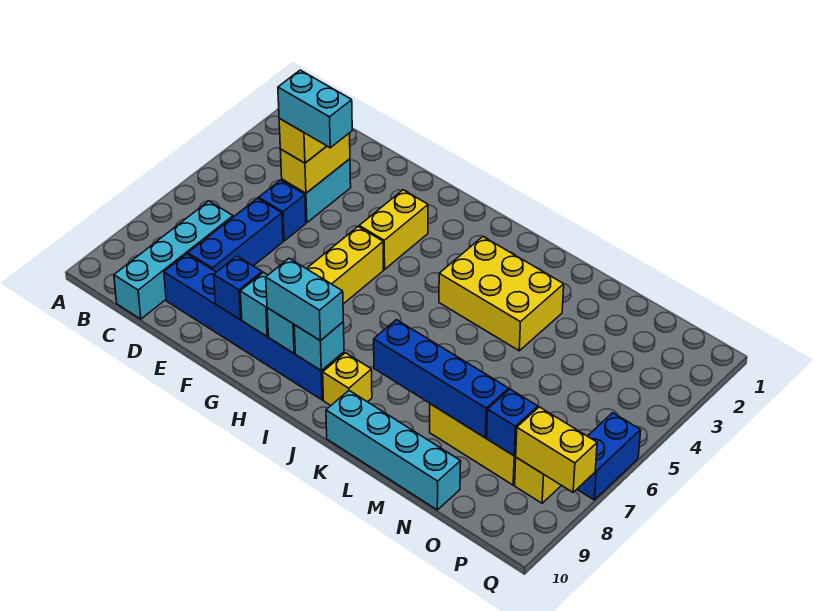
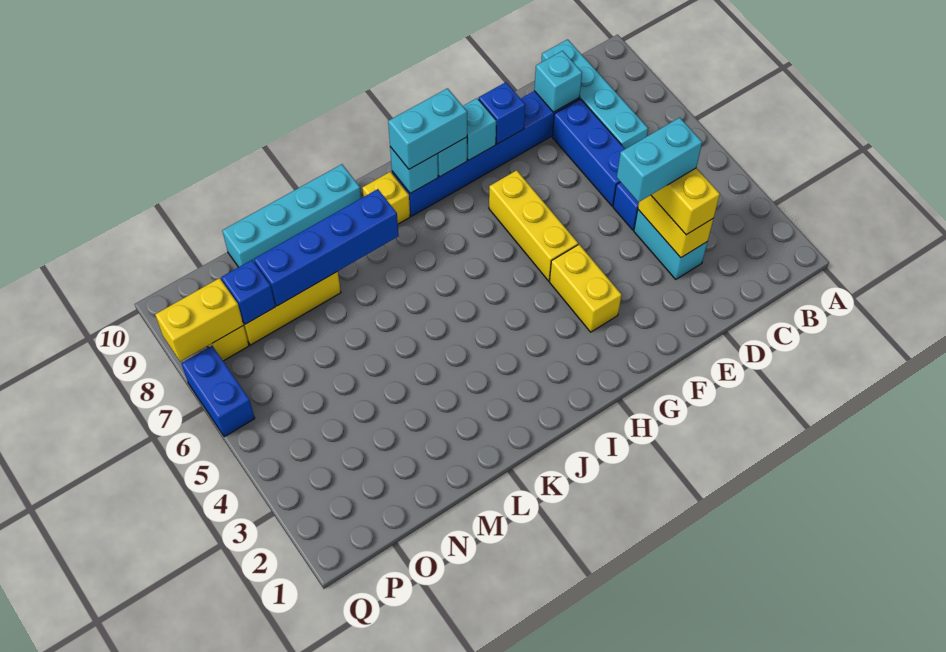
none -> cyan 1x1 brick [534,51,582,112]
yellow 2x3 brick [439,237,564,351] -> none

